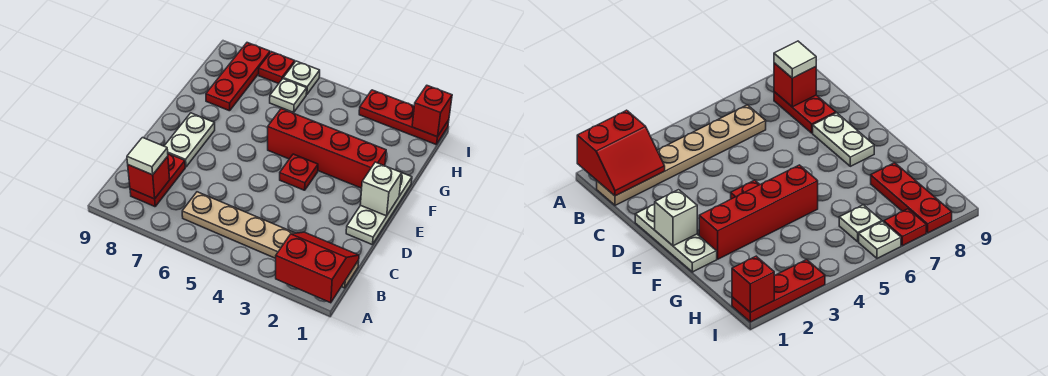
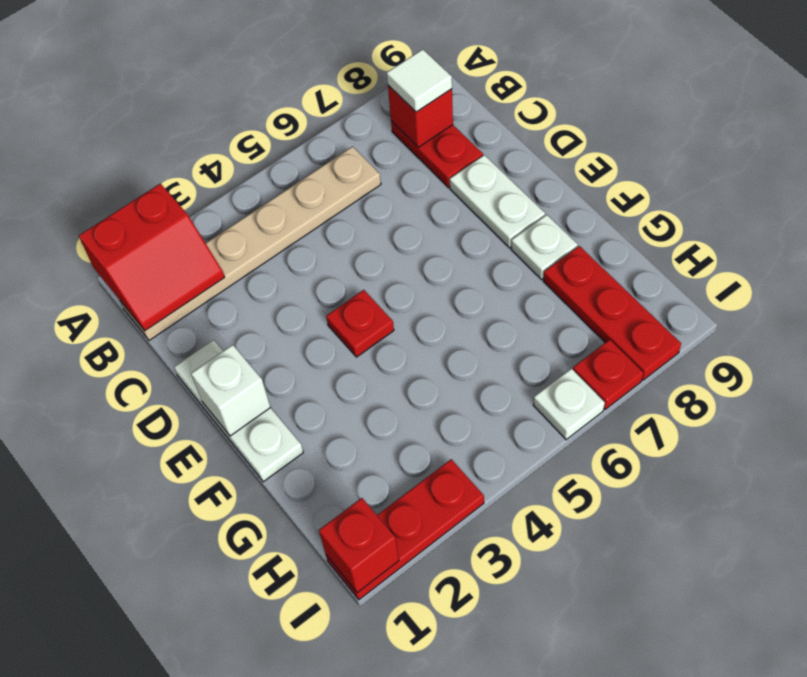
red 1x4 brick [268,109,386,188] -> none
white 1x1 plate [270,79,307,112] -> white 1x1 plate moved to [511,215,578,279]

